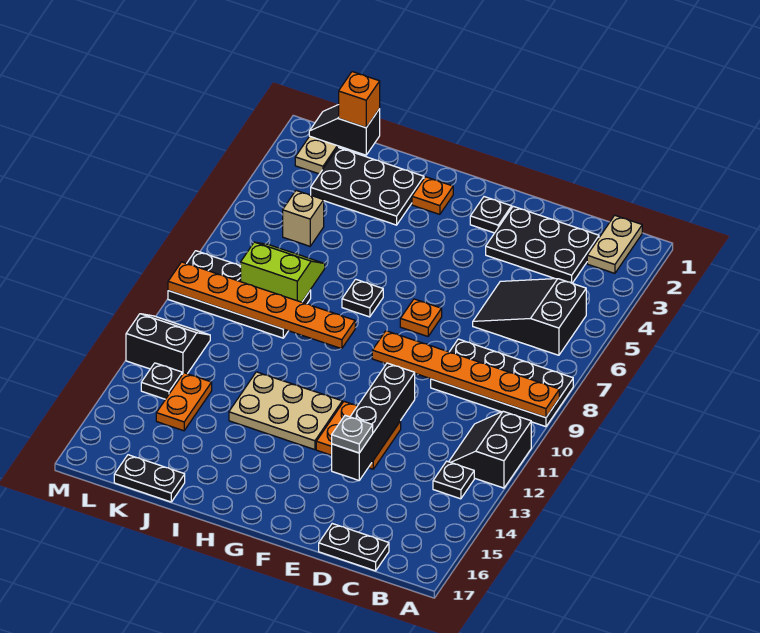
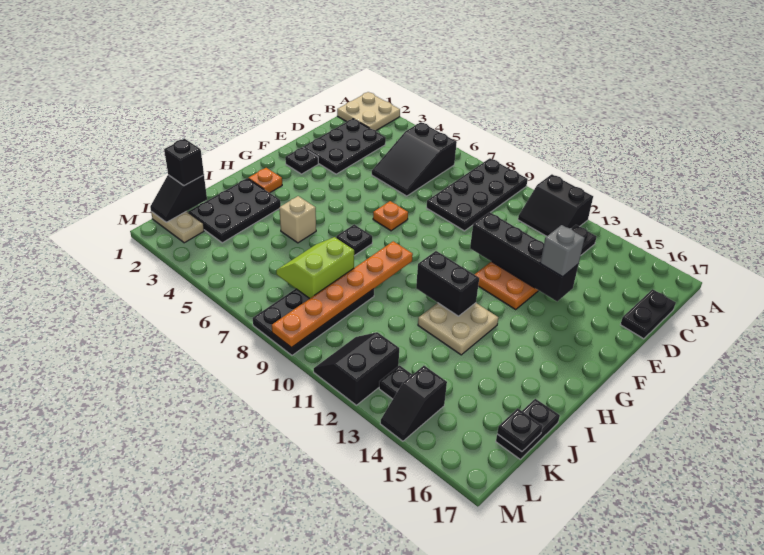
orange 1x6 plate [372,331,559,417] -> none
tan 1x2 plate [587,215,642,273] -> tan 2x2 plate [337,92,400,131]
grey 1x1 plate [332,415,373,453] -> grey 1x1 brick [540,225,585,277]
tan 2x3 plate [229,372,342,450] -> tan 2x2 plate [418,303,498,355]
none -> black 1x2 brick [416,251,479,316]
orange 1x1 brick [339,72,380,128] -> black 1x1 brick [164,139,204,186]
tan 1x1 brick [283,191,324,246] -> tan 1x1 brick moved to [279,196,316,243]
orange 1x2 plate [156,373,212,431] -> none
none -> black 1x1 plate [497,409,543,451]
none -> black 1x2 slope [380,366,447,441]

